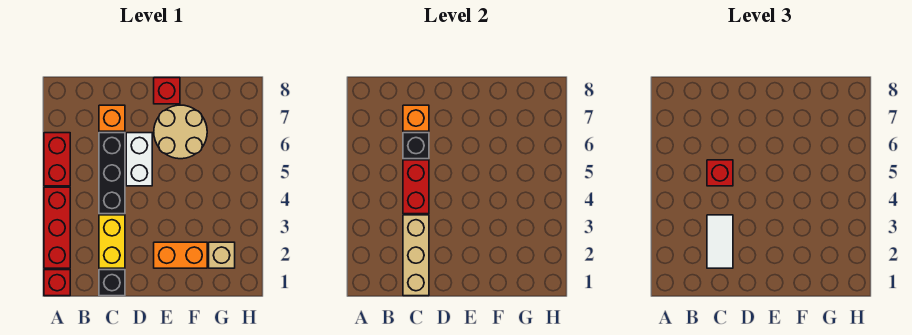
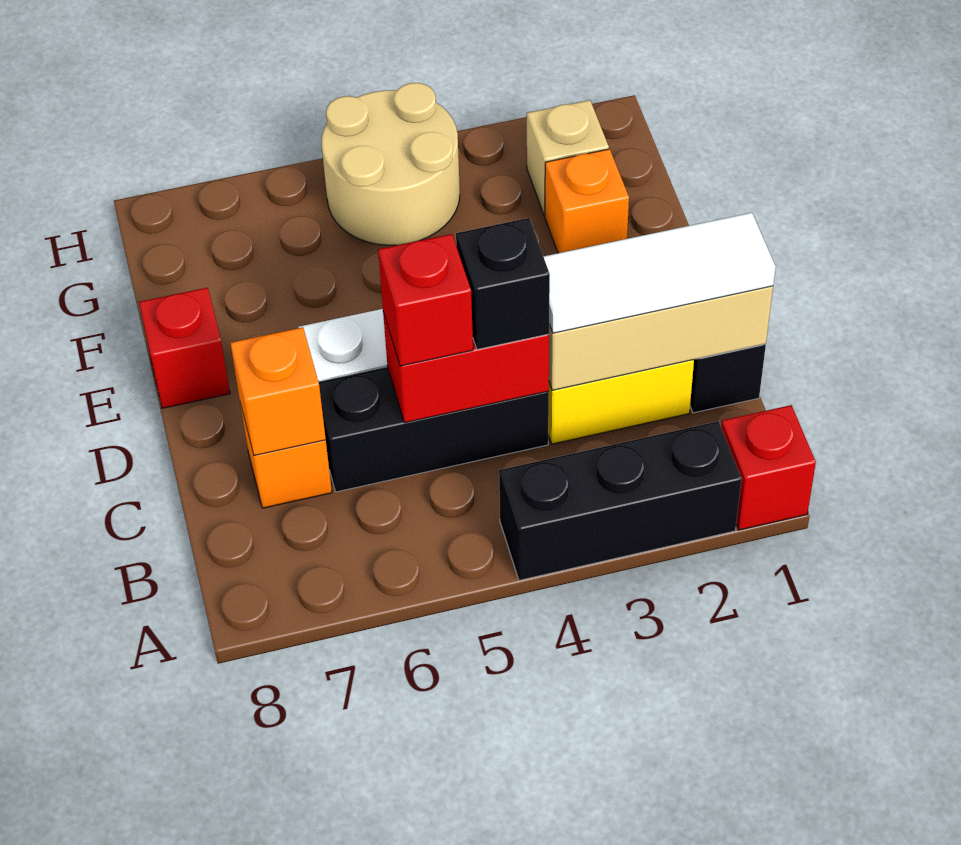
red 1x3 brick [44,187,70,268] -> black 1x3 brick [499,421,742,580]
red 1x2 brick [44,133,70,186] -> none
white 1x2 tile [707,215,733,268] -> white 1x3 tile [543,213,776,333]
black 1x1 brick [403,133,429,159] -> black 1x1 brick moved to [456,218,550,349]
orange 1x2 brick [154,242,207,268] -> orange 1x1 brick [545,149,629,253]
tan 2x2 round brick [154,105,207,159] -> tan 2x2 round brick moved to [322,83,460,245]

